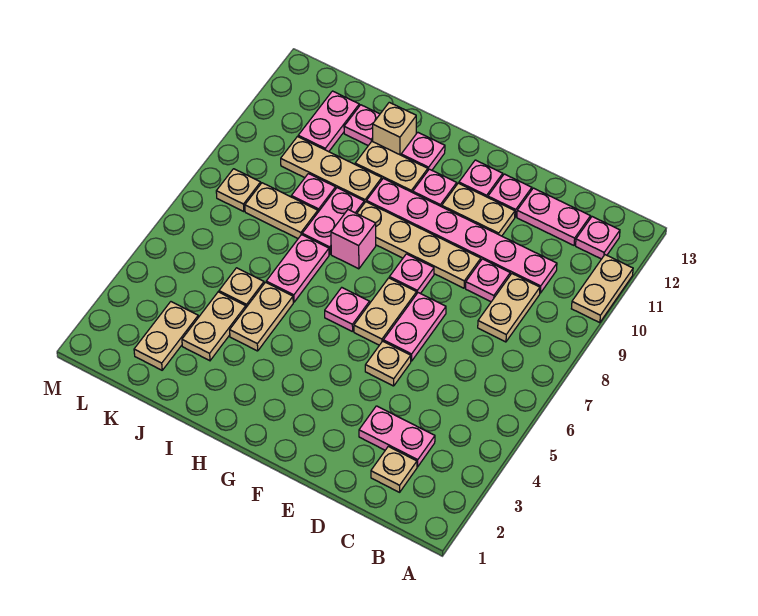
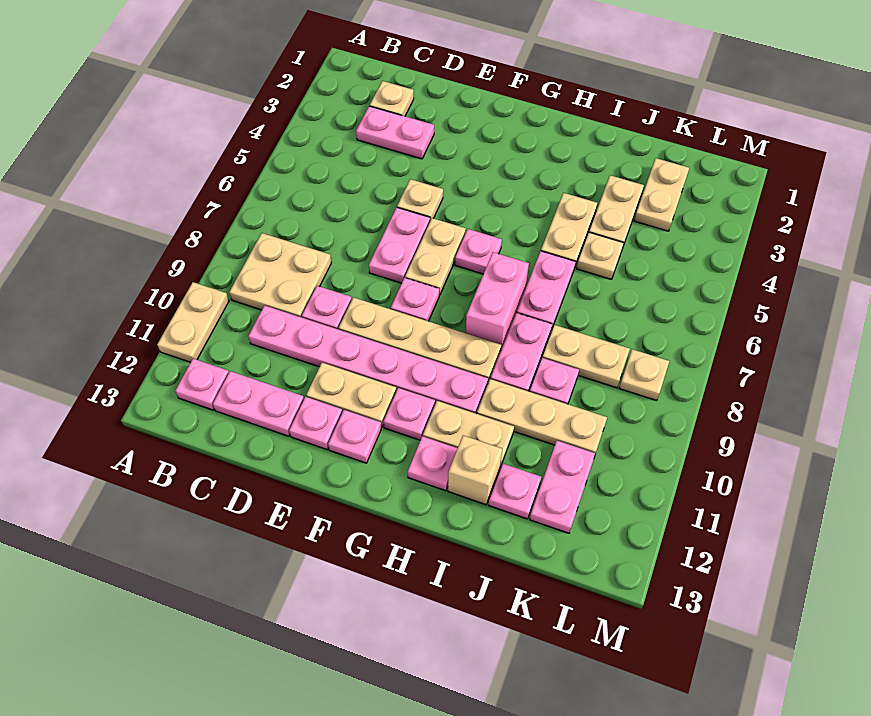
tan 1x2 plate [478,274,540,342] -> tan 2x2 plate [229,233,332,317]
pink 1x1 brick [331,210,376,269] -> pink 1x2 brick [466,252,529,349]

